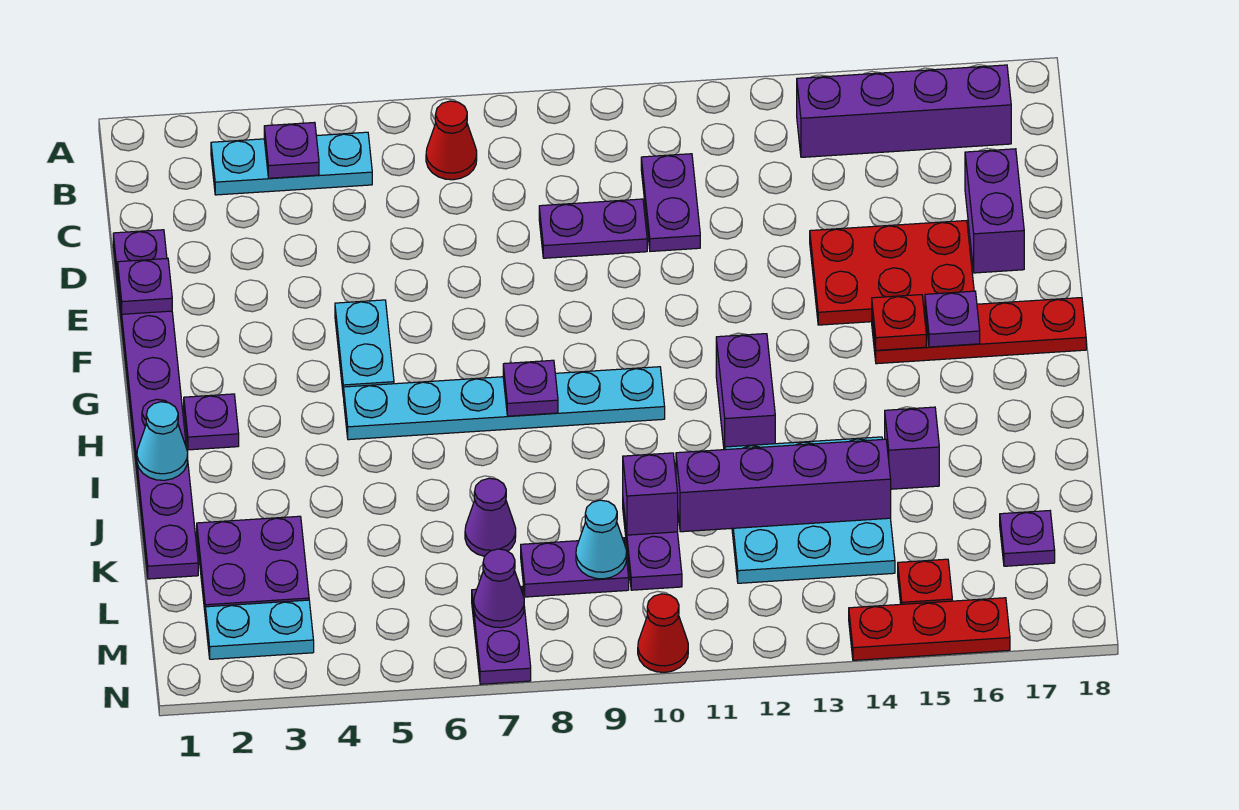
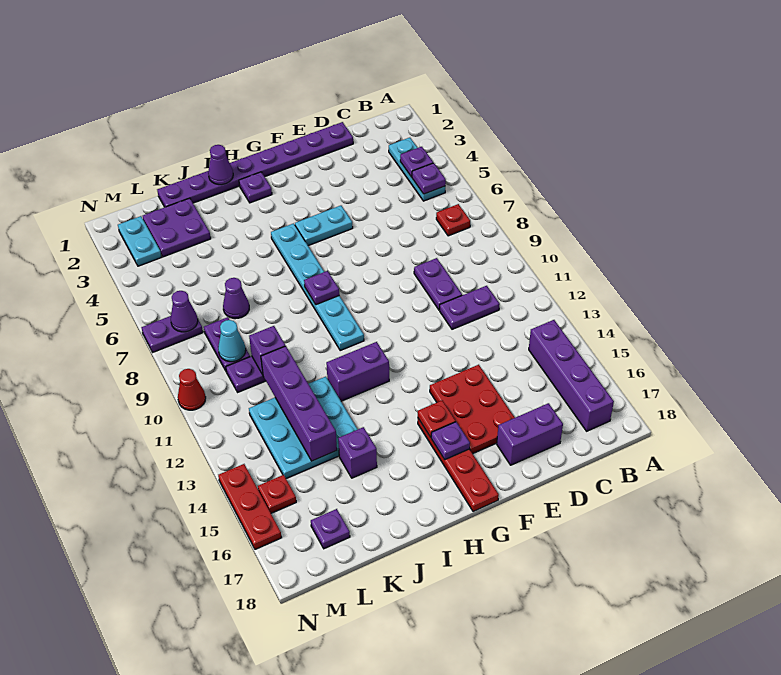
red 1x1 cone [426,101,477,180] -> red 1x1 plate [436,204,470,236]
purple 1x1 plate [118,258,172,314] -> purple 1x1 plate moved to [412,163,446,194]
cyan 1x1 cone [137,402,188,480] -> purple 1x1 cone [208,145,233,185]

